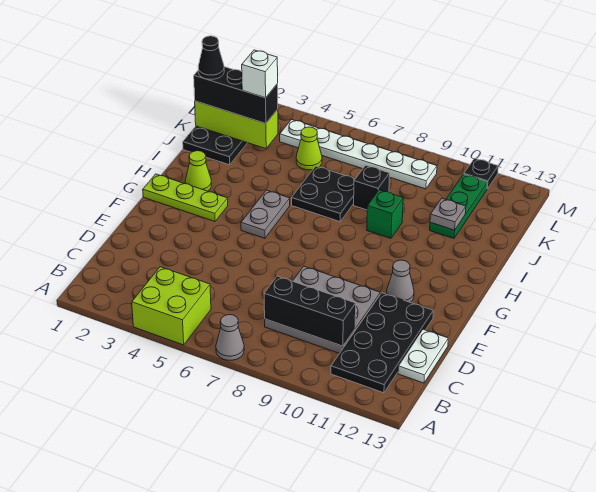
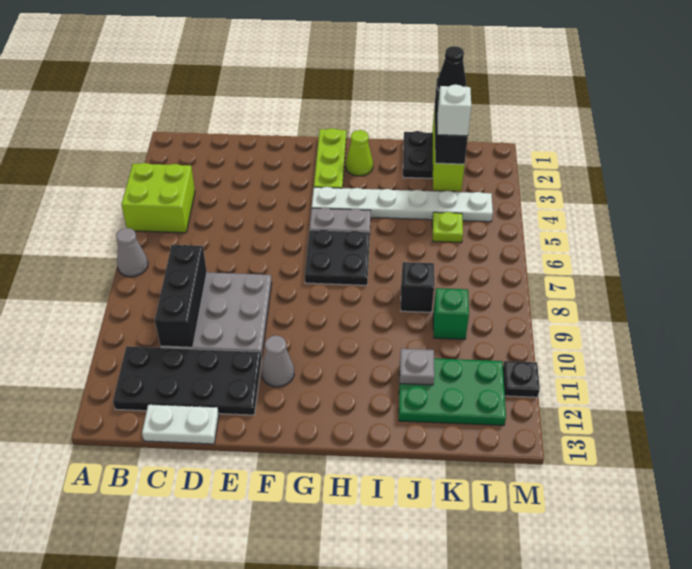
black 2x2 plate [292,166,355,222] -> black 2x2 plate moved to [305,230,370,285]
green 1x1 brick [367,190,403,238] -> green 1x1 brick moved to [433,288,469,339]
green 1x3 plate [430,174,487,238] -> green 2x3 plate [399,358,506,425]
lime 1x1 cone [296,127,322,170] -> lime 1x1 plate [432,212,463,243]
white 1x6 plate [280,120,437,189] -> white 1x6 plate turned to [312,187,493,222]

